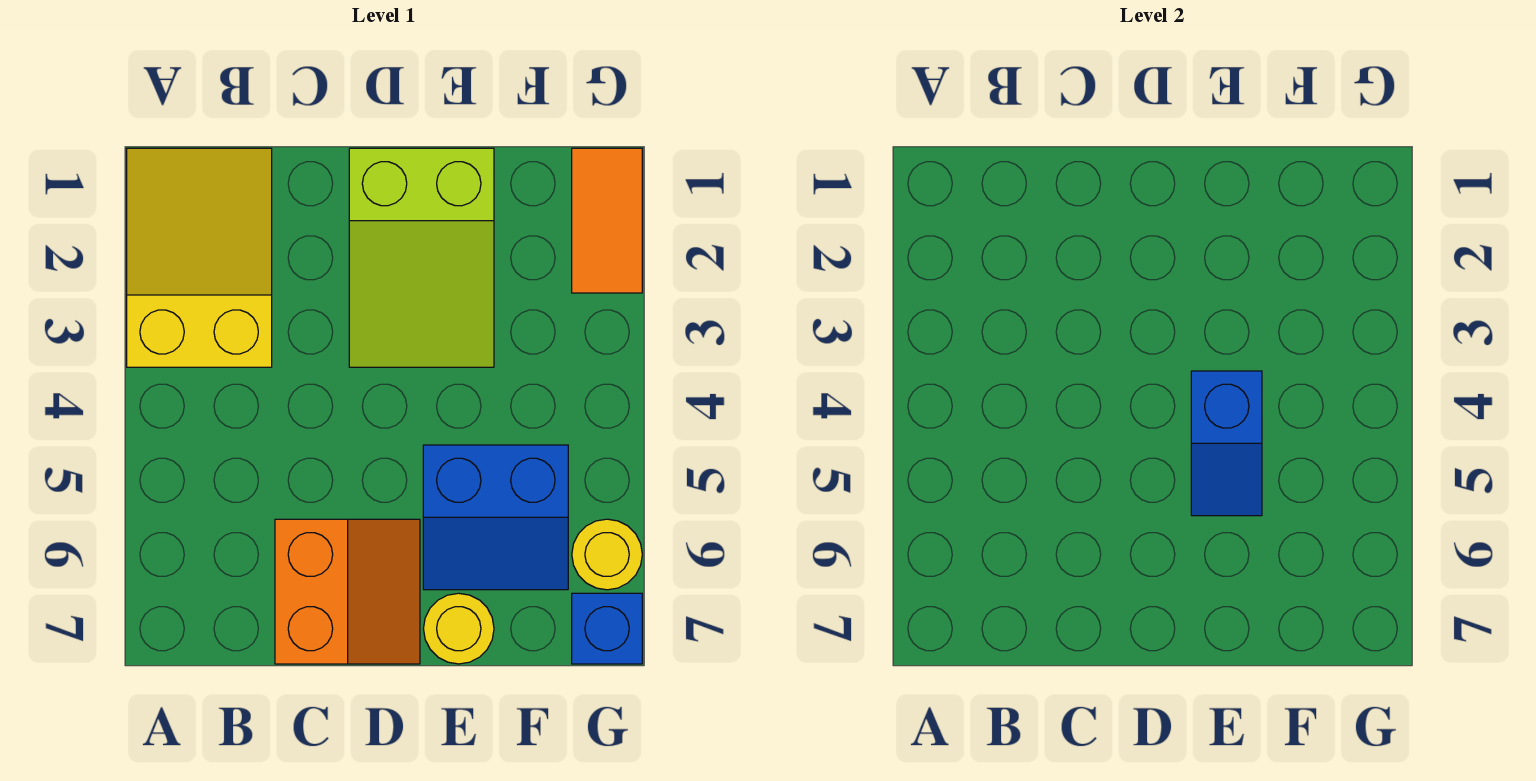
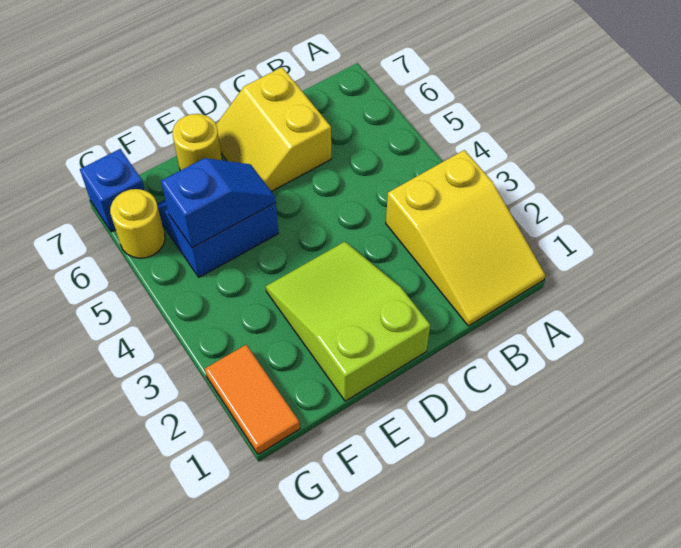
orange 2x2 slope [275,519,420,664] -> yellow 2x2 slope [216,67,331,192]
blue 1x2 slope [1191,371,1262,516] -> blue 1x2 slope turned to [161,158,276,248]

